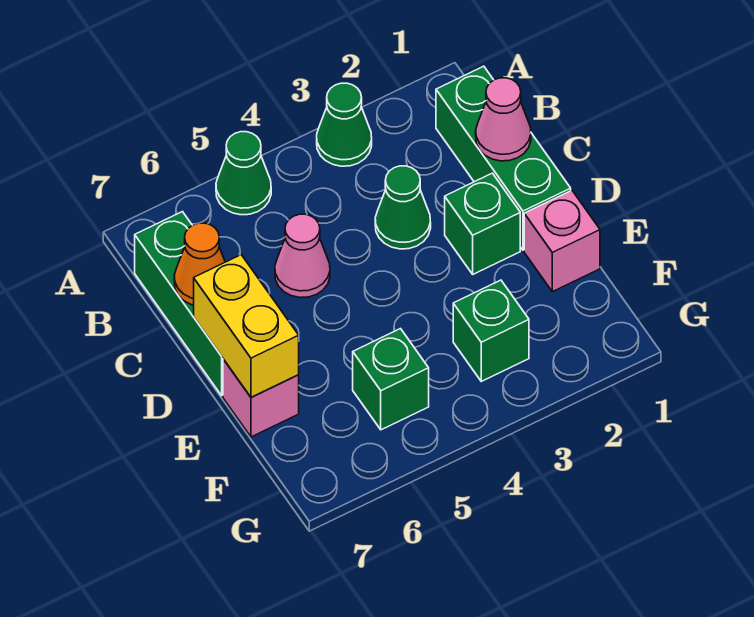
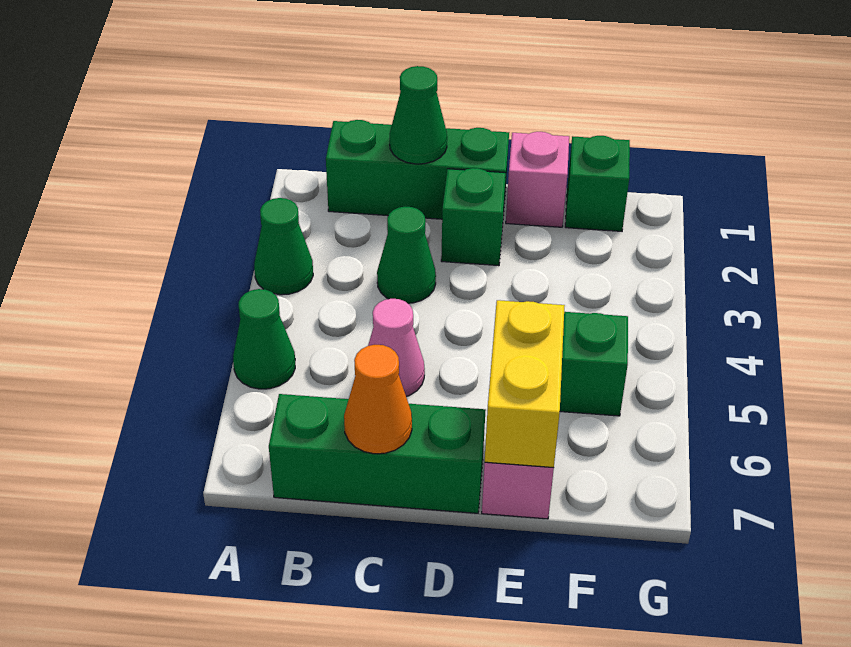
pink 1x1 cone [476,78,531,161] -> green 1x1 cone [390,66,447,164]
yellow 1x2 brick [194,255,299,397] -> yellow 1x2 brick turned to [485,300,565,468]
green 1x1 brick [453,280,529,381] -> green 1x1 brick moved to [565,136,630,231]

